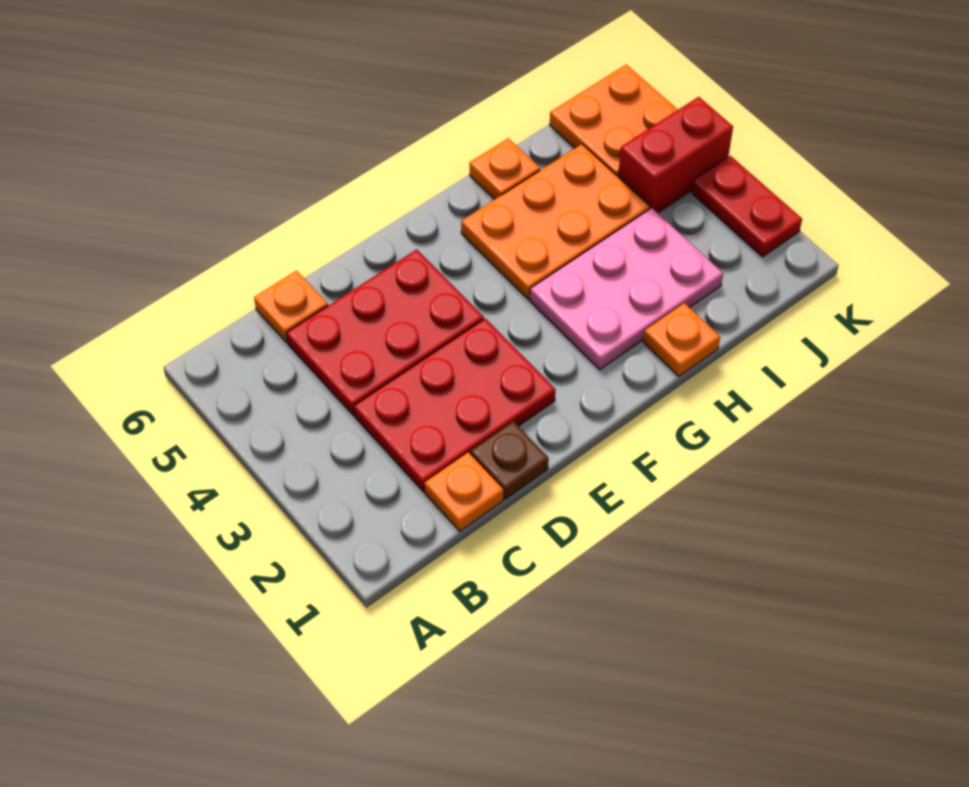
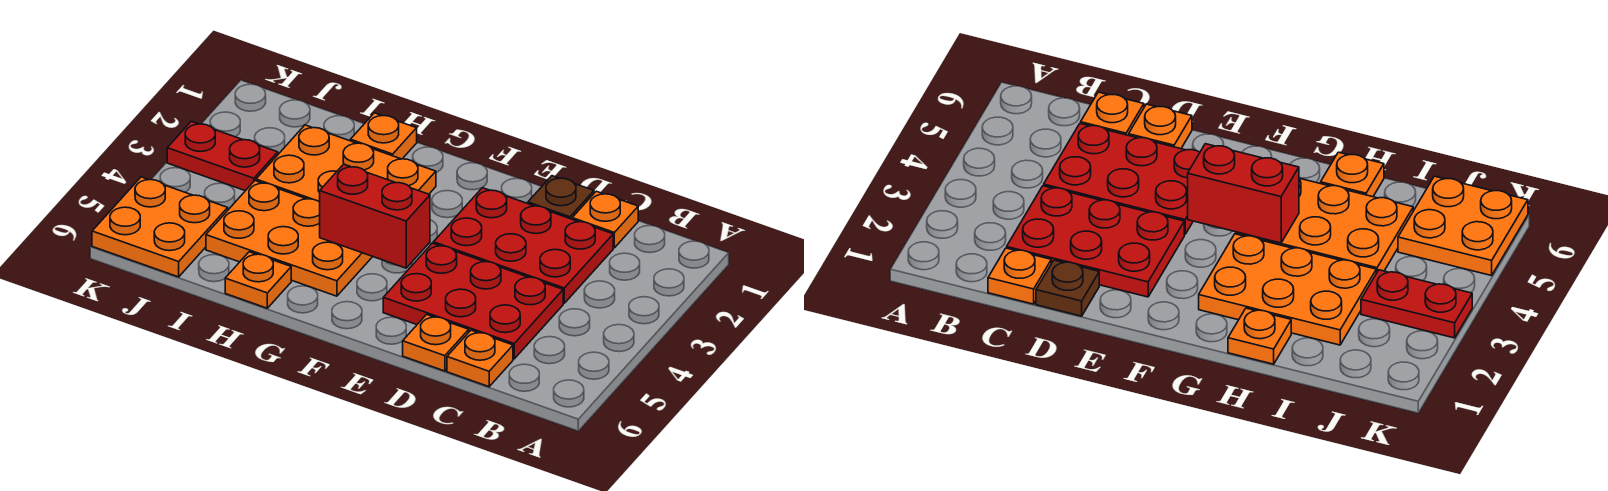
none -> orange 1x1 plate [403,315,469,371]
pink 2x3 plate [530,208,723,369] -> orange 2x3 plate [256,125,436,202]
red 1x2 brick [618,97,733,213] -> red 1x2 brick moved to [320,164,430,268]
red 1x2 plate [692,156,802,257] -> red 1x2 plate turned to [167,121,278,191]

